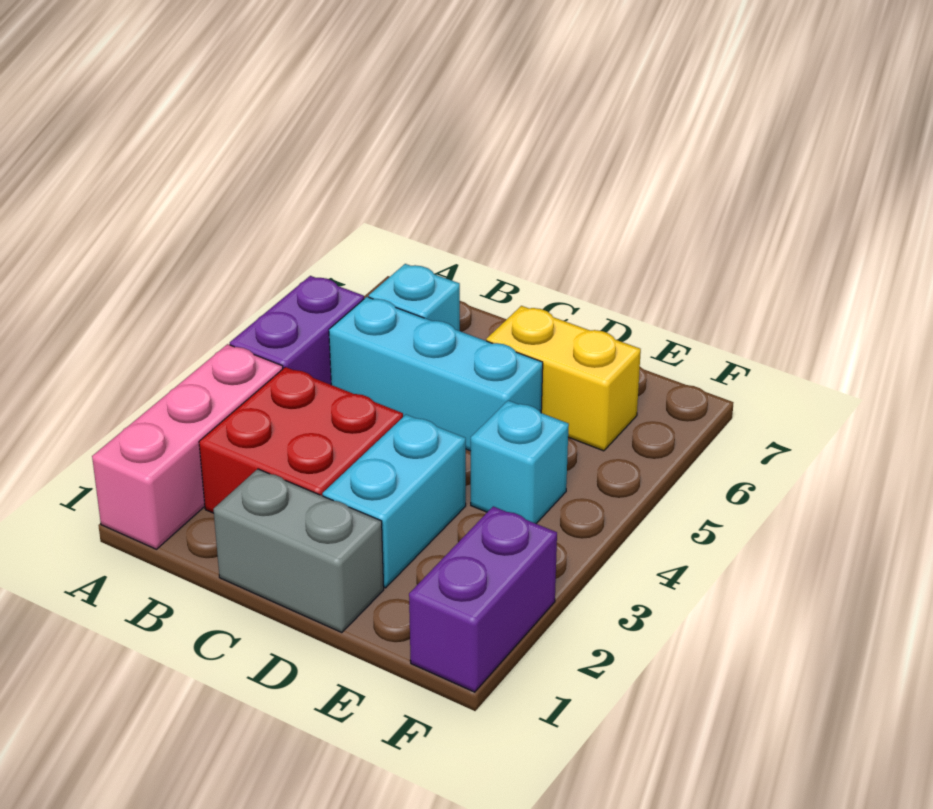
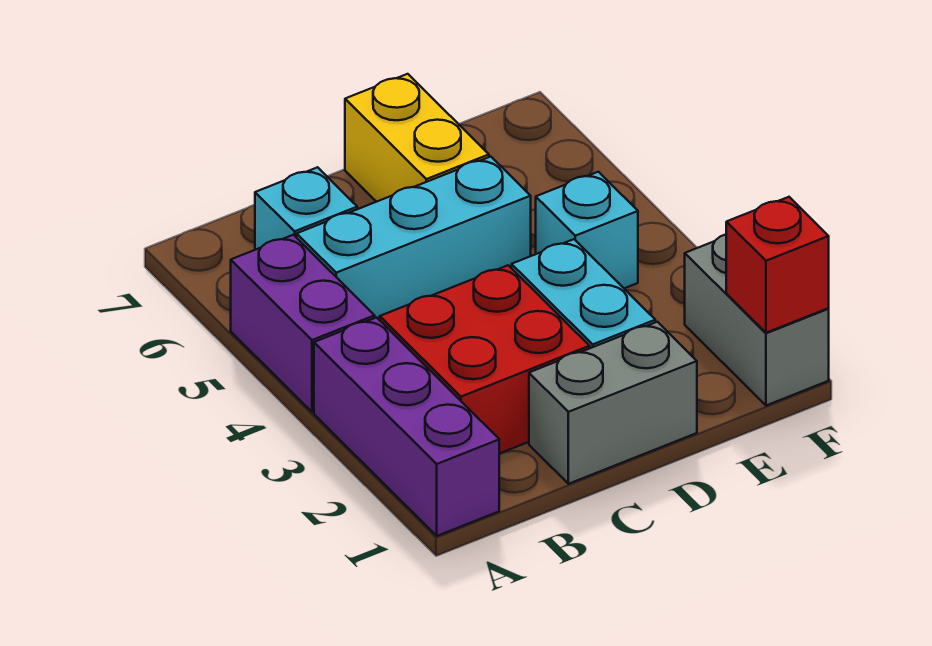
pink 1x3 brick [92,344,283,549] -> purple 1x3 brick [314,318,499,536]
yellow 1x2 brick [486,306,641,451] -> yellow 1x2 brick turned to [345,74,489,202]
purple 1x2 brick [409,506,557,692] -> grey 1x2 brick [685,234,829,406]
none -> red 1x1 brick [726,197,829,333]

